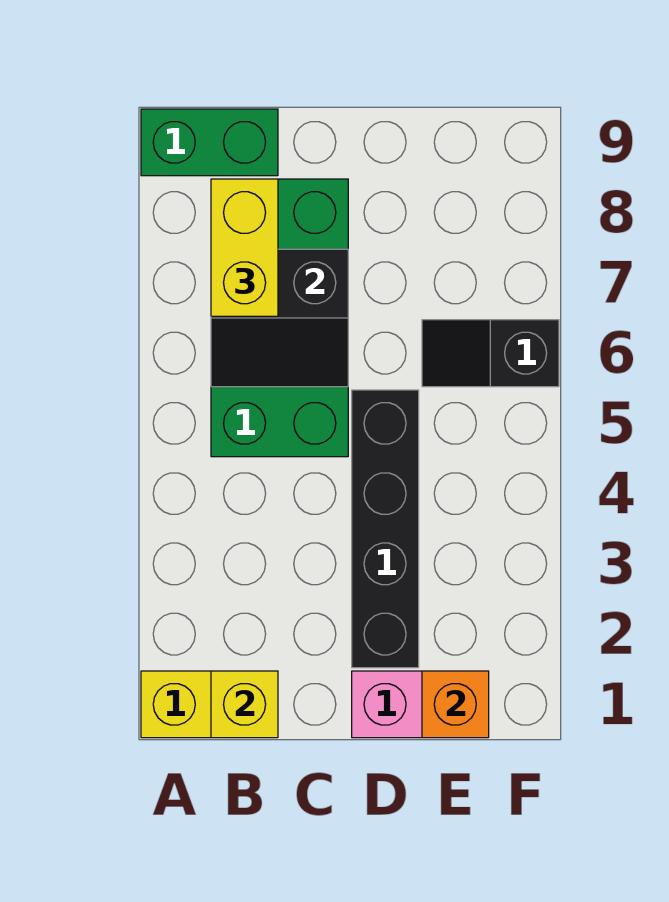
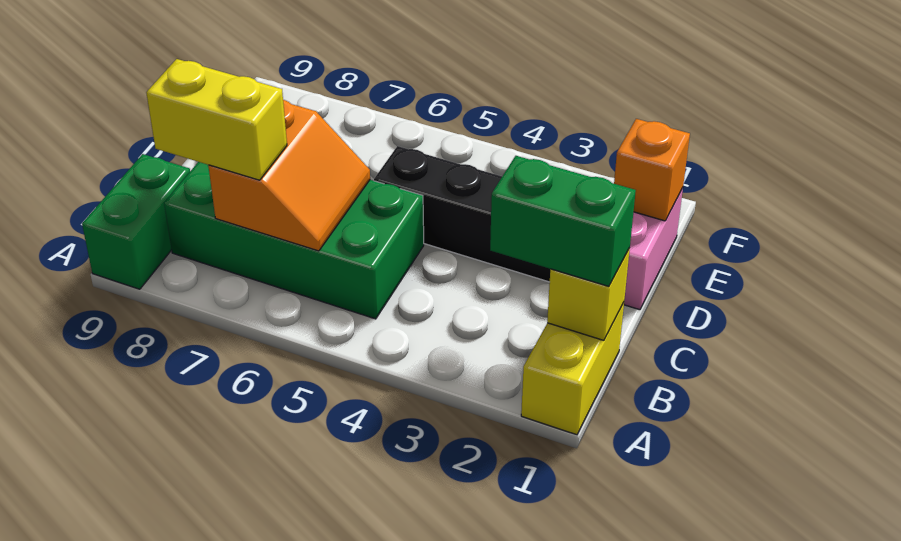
none -> green 1x2 brick [490,156,636,286]
black 2x2 slope [211,249,348,387] -> orange 2x2 slope [208,100,370,251]
black 1x2 slope [422,320,559,387] -> none

